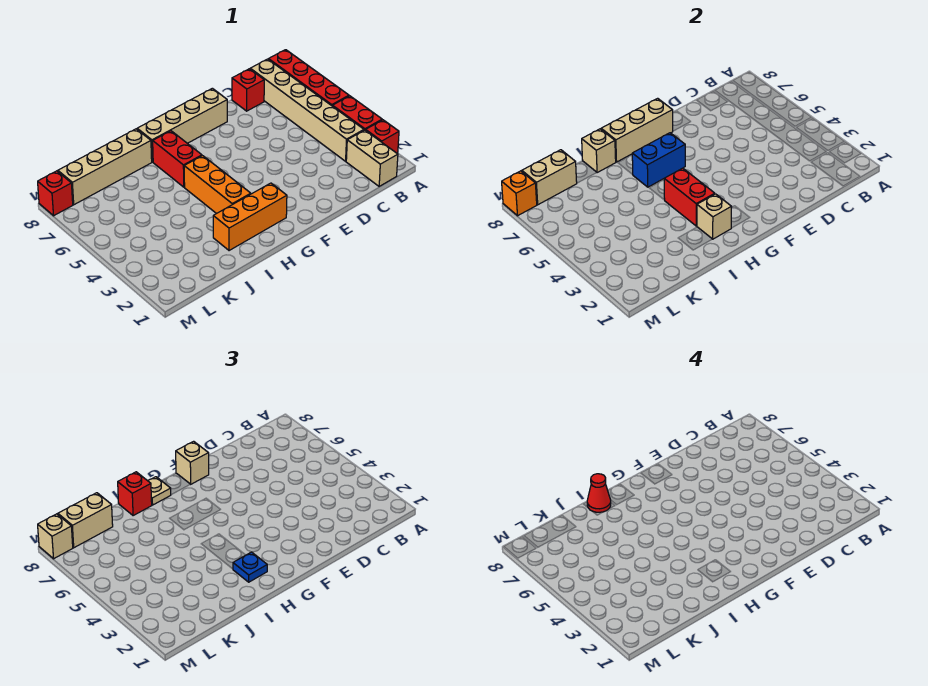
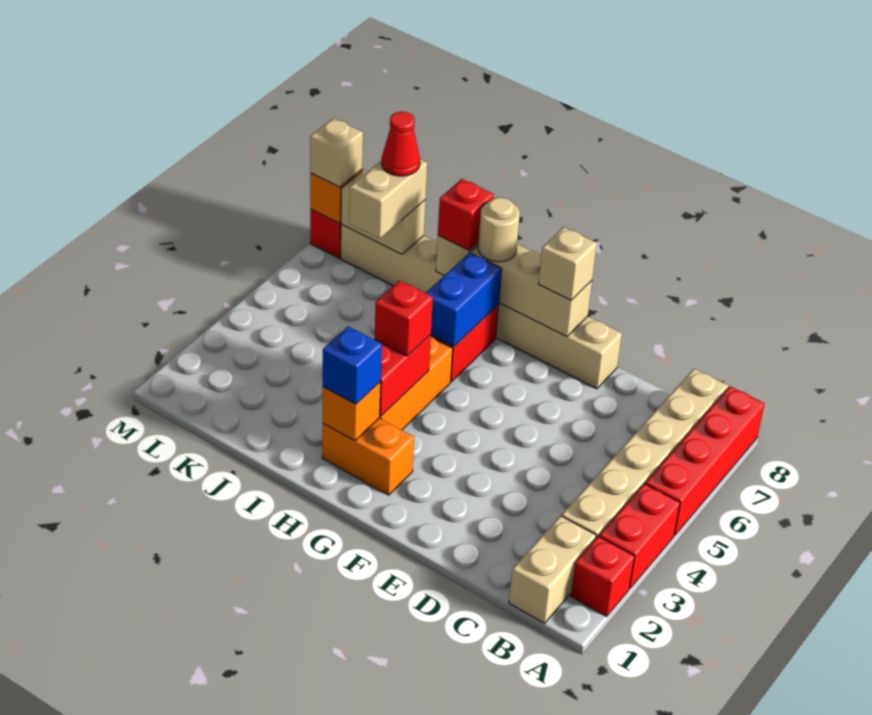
red 1x1 brick [232,69,264,111] -> red 1x1 brick moved to [375,280,433,356]
orange 1x3 brick [213,183,287,251] -> orange 1x2 brick [322,418,414,495]
blue 1x2 brick [632,133,685,187] -> blue 1x2 brick turned to [426,253,501,347]
tan 1x1 brick [697,194,732,239] -> orange 1x1 brick [323,382,381,441]
blue 1x1 plate [233,552,267,582] -> blue 1x1 brick [322,326,382,404]
tan 1x1 plate [148,477,171,505] -> tan 1x1 round brick [478,198,520,262]
red 1x1 cone [587,474,611,512] -> red 1x1 cone moved to [382,112,420,176]
tan 1x2 brick [58,493,113,548] -> tan 1x2 brick turned to [349,159,427,239]

